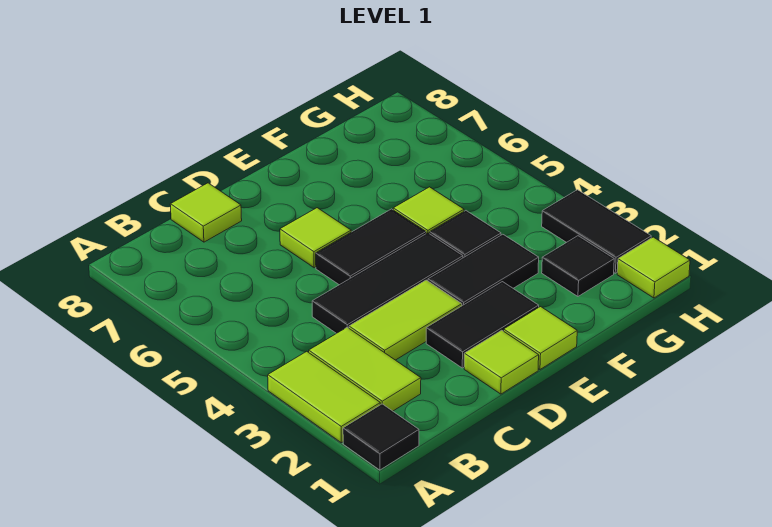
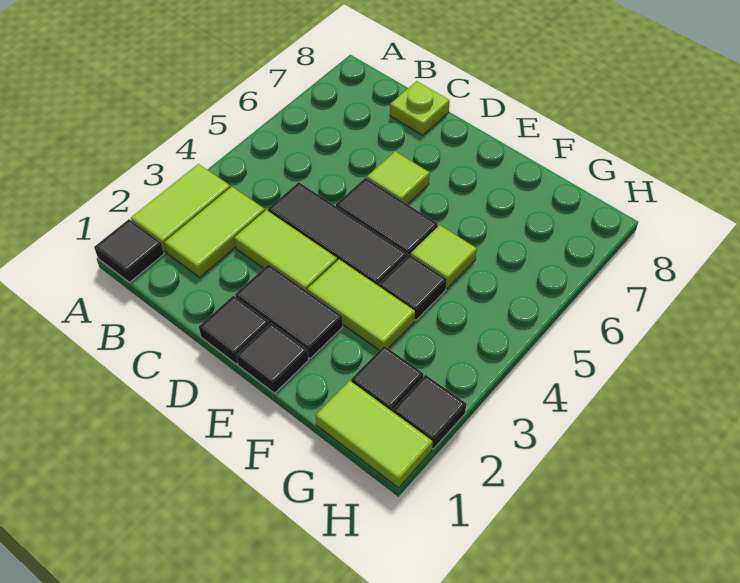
lime 1x1 tile [170,183,242,242] -> lime 1x1 plate [390,81,450,135]
lime 1x1 tile [464,330,539,394] -> black 1x1 tile [199,296,269,364]
lime 1x1 tile [504,307,577,369] -> black 1x1 tile [236,323,309,393]
black 1x2 tile [428,234,539,306] -> lime 1x2 tile [307,260,415,350]
lime 1x1 tile [617,237,690,298] -> lime 1x2 tile [315,381,433,488]
black 1x2 tile [542,190,651,273] -> black 1x1 tile [393,375,466,449]

